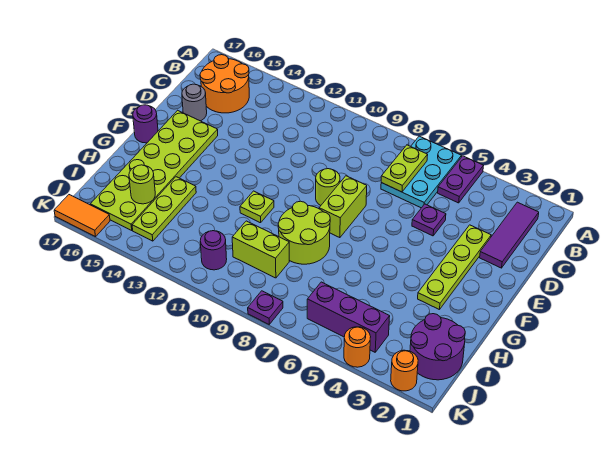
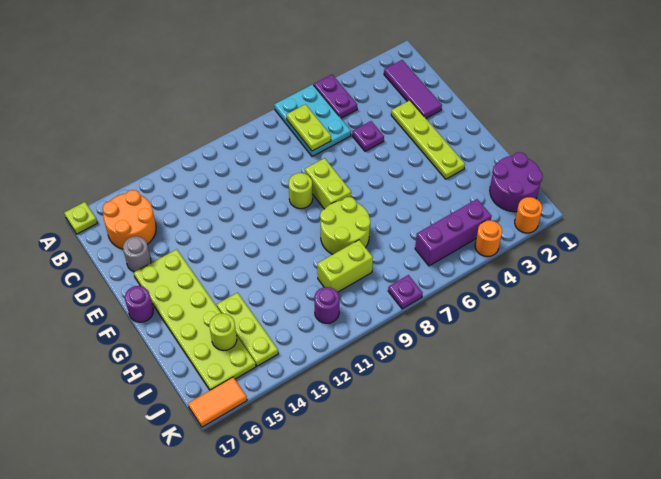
lime 1x1 plate [240,191,274,223] -> lime 1x1 plate moved to [64,202,97,234]

